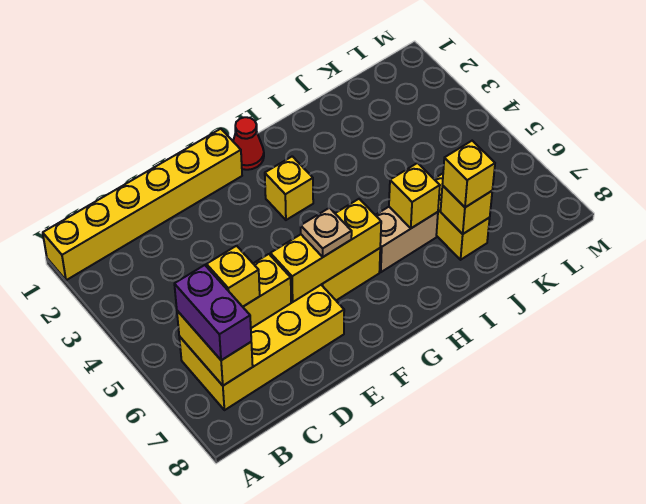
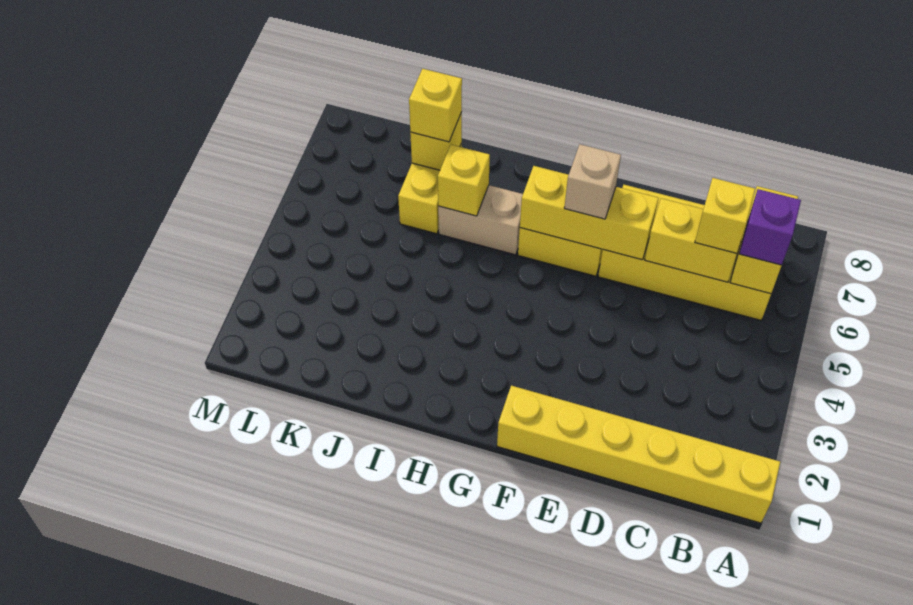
purple 1x2 brick [174,265,251,360] -> purple 1x1 brick [739,189,801,265]
tan 1x1 plate [301,208,352,257] -> tan 1x1 brick [564,144,621,219]
red 1x1 cone [233,117,264,170] -> none
yellow 1x1 brick [265,156,313,220] -> none

